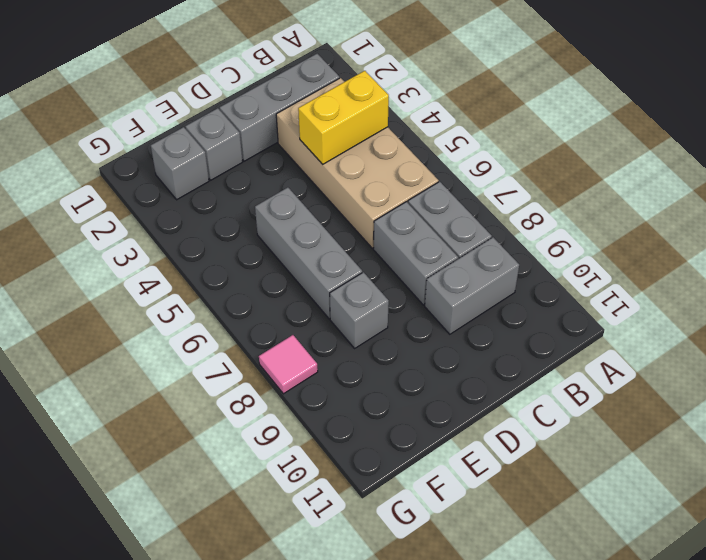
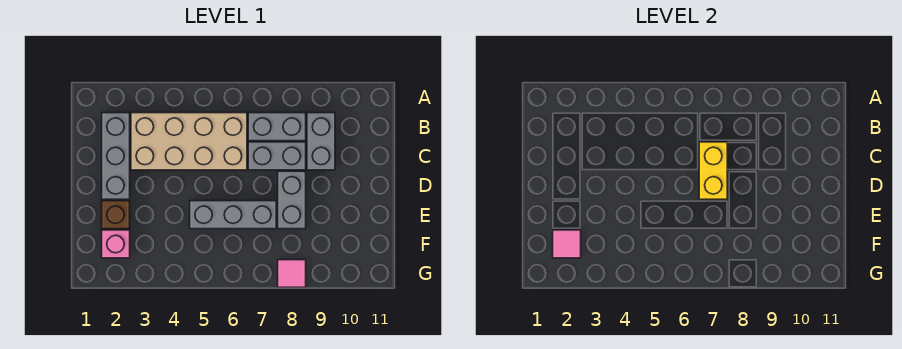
yellow 1x2 brick [298,71,389,164] -> yellow 1x2 brick moved to [699,142,727,199]
grey 1x1 brick [185,108,243,180] -> brown 1x1 brick [102,201,130,229]
grey 1x1 brick [330,272,389,348] -> grey 1x2 brick [278,171,306,229]
grey 1x1 brick [151,127,209,200] -> pink 1x1 brick [102,230,130,258]
none -> pink 1x1 tile [553,230,581,258]

